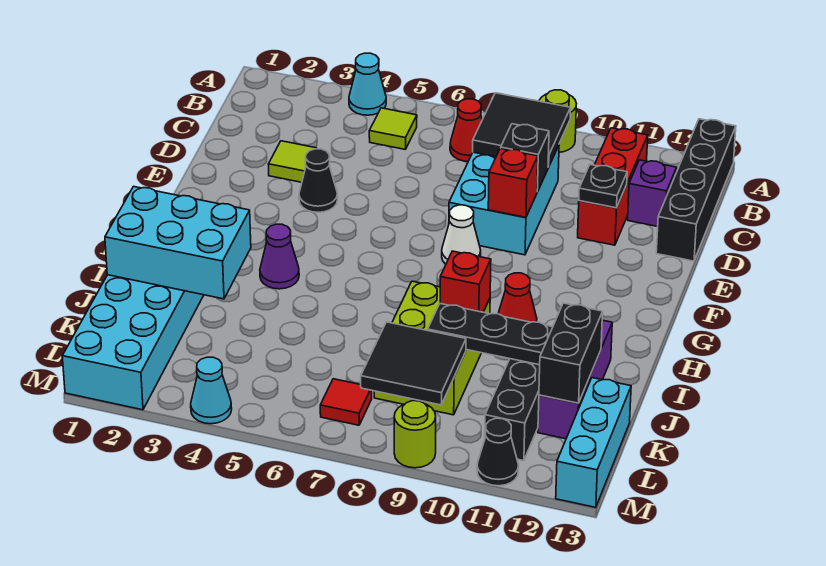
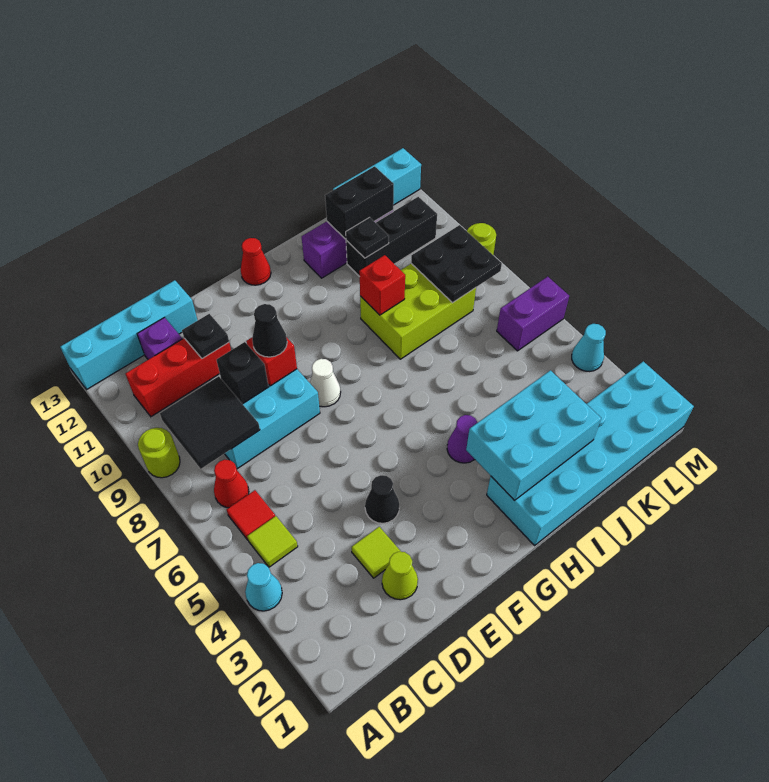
black 1x4 brick [656,119,736,261] -> cyan 1x4 brick [60,280,198,390]
none -> lime 1x1 cone [382,552,418,600]
red 1x1 cone [498,273,537,322] -> red 1x1 cone moved to [241,238,271,285]
cyan 2x3 brick [105,186,251,299] -> cyan 2x3 brick turned to [466,370,601,501]
black 1x3 plate [428,304,553,365] -> black 1x1 plate [346,217,389,258]
black 2x2 tile [361,322,466,405] -> black 2x2 plate [411,225,502,303]
none -> purple 1x2 brick [497,277,569,351]
red 1x1 tile [320,379,372,425] -> red 1x1 tile moved to [227,490,275,540]
black 1x1 cone [477,418,519,486] -> black 1x1 cone moved to [252,304,287,357]

